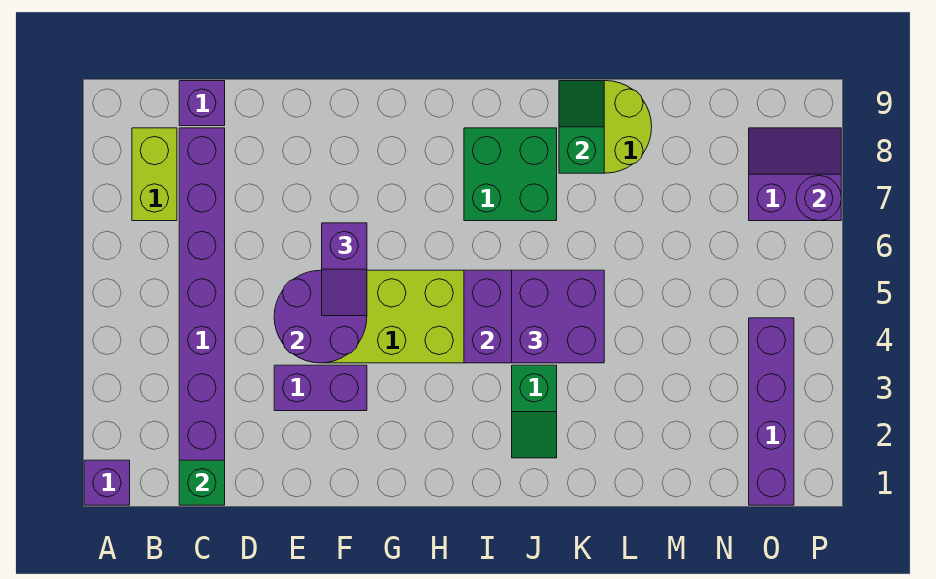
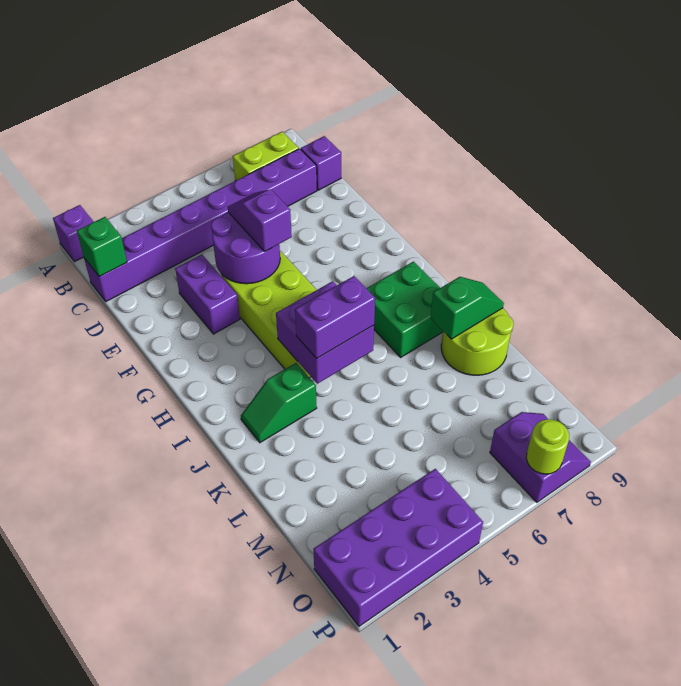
purple 1x2 slope [322,223,367,316] -> purple 1x2 slope turned to [228,189,292,251]
purple 2x2 brick [512,270,604,363] -> purple 1x2 brick [295,276,375,359]
purple 1x4 brick [749,318,794,505] -> purple 2x4 brick [313,469,483,626]
purple 1x1 round brick [796,176,841,221] -> lime 1x1 round brick [526,419,569,474]

